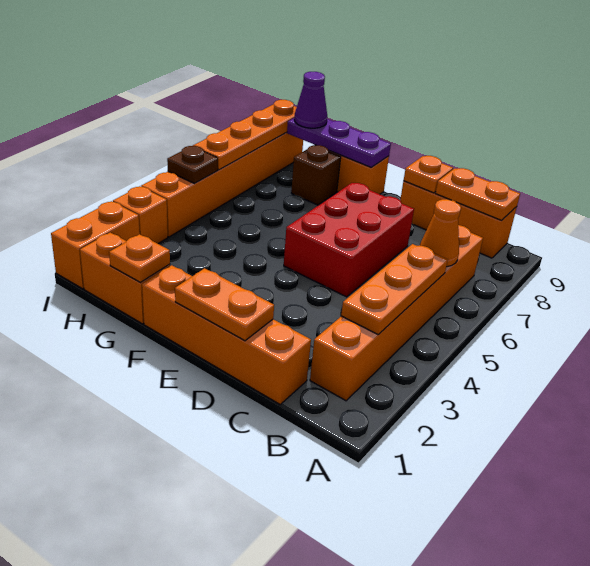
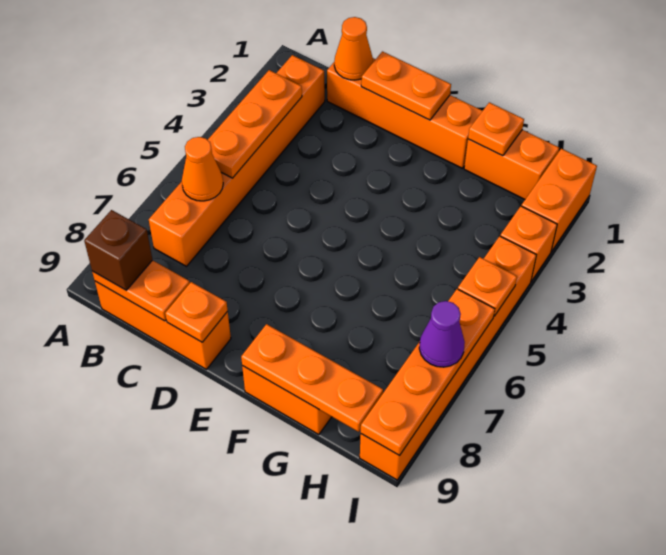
none -> orange 1x1 cone [334,17,373,80]
red 2x3 brick [284,183,414,297] -> none
purple 1x3 plate [287,118,391,167] -> orange 1x3 plate [241,324,383,432]
brown 1x1 brick [291,145,341,205] -> brown 1x1 brick moved to [84,210,152,290]
purple 1x1 cone [294,72,327,128] -> purple 1x1 cone moved to [419,301,465,367]
brown 1x1 plate [167,146,218,184] -> orange 1x1 plate [458,257,517,316]

